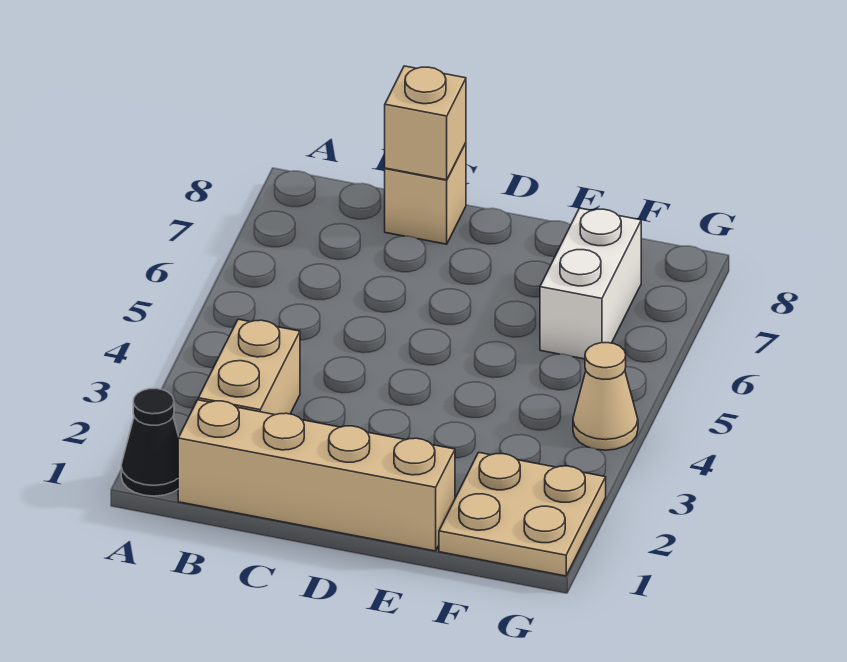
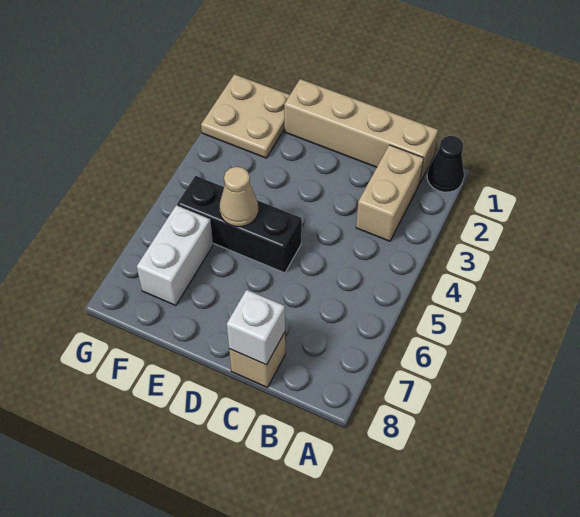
tan 1x1 brick [385,66,466,180] -> white 1x1 brick [227,290,285,365]
none -> black 1x3 brick [177,176,302,273]
tan 1x1 cone [573,343,638,450] -> tan 1x1 cone moved to [219,167,258,227]

